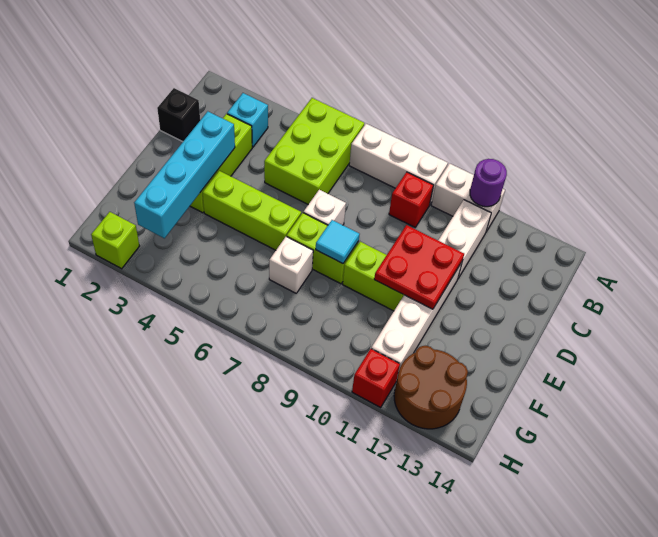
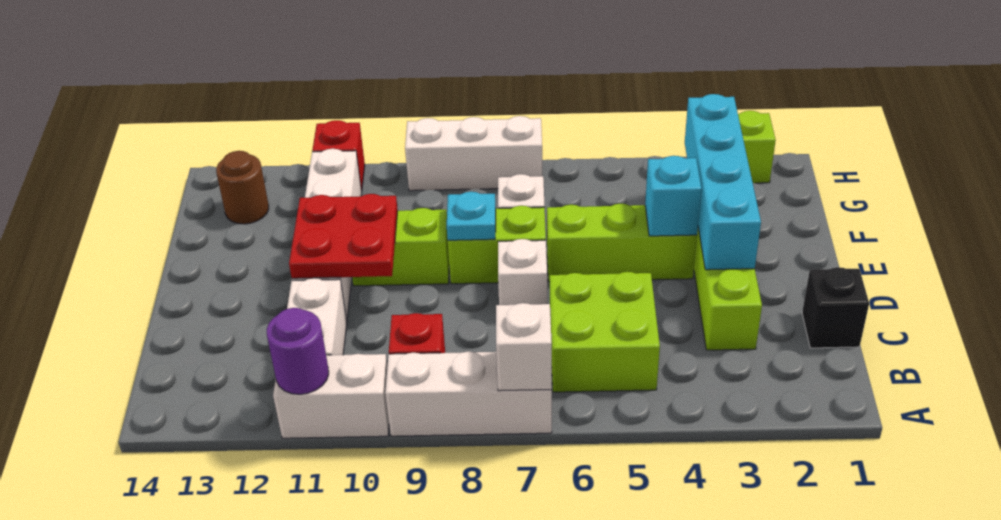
lime 2x3 brick [264,98,364,204] -> lime 2x2 brick [550,272,660,392]
none -> white 1x1 brick [496,303,552,391]
cyan 1x1 brick [227,93,268,147] -> cyan 1x1 brick moved to [645,156,702,236]
cyan 1x1 tile [316,220,360,264] -> cyan 1x1 plate [447,192,496,240]
brown 2x2 round brick [394,346,468,429] -> brown 1x1 round brick [216,151,269,224]
none -> white 1x3 brick [405,116,542,191]

